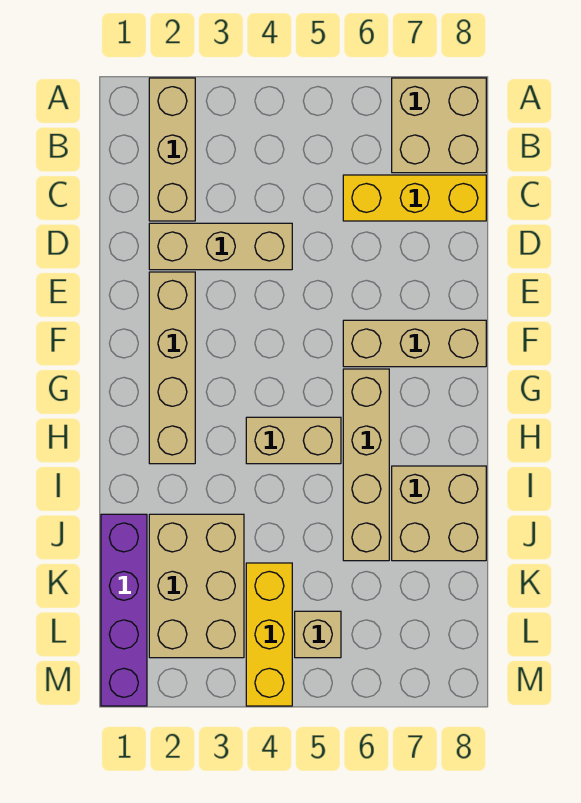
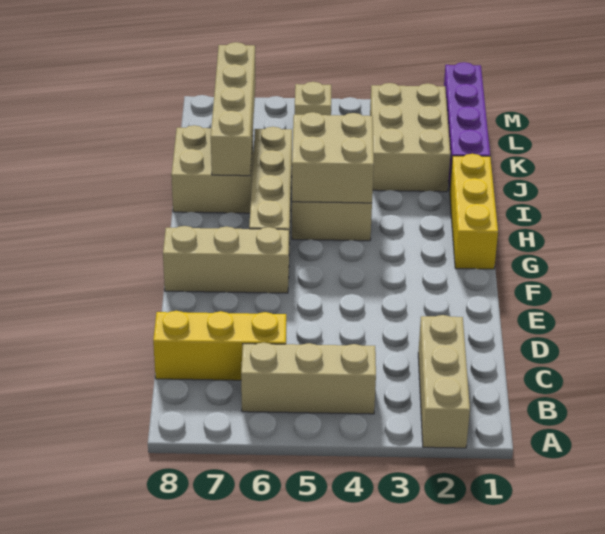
tan 2x2 brick [392,78,486,173] -> tan 2x2 brick moved to [292,112,374,203]
tan 1x3 brick [149,223,292,270] -> tan 1x3 brick moved to [241,343,376,414]
tan 1x4 brick [149,272,195,464] -> tan 1x4 brick moved to [211,42,256,176]
yellow 1x3 brick [246,563,292,706] -> yellow 1x3 brick moved to [450,154,498,269]

